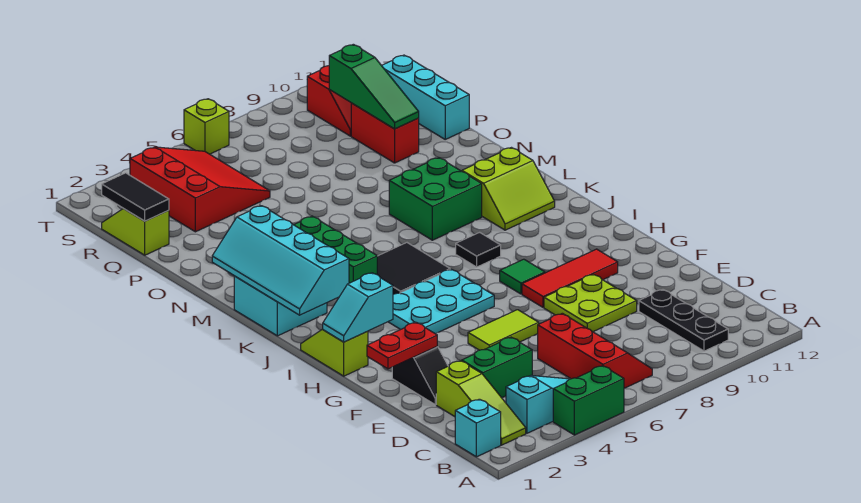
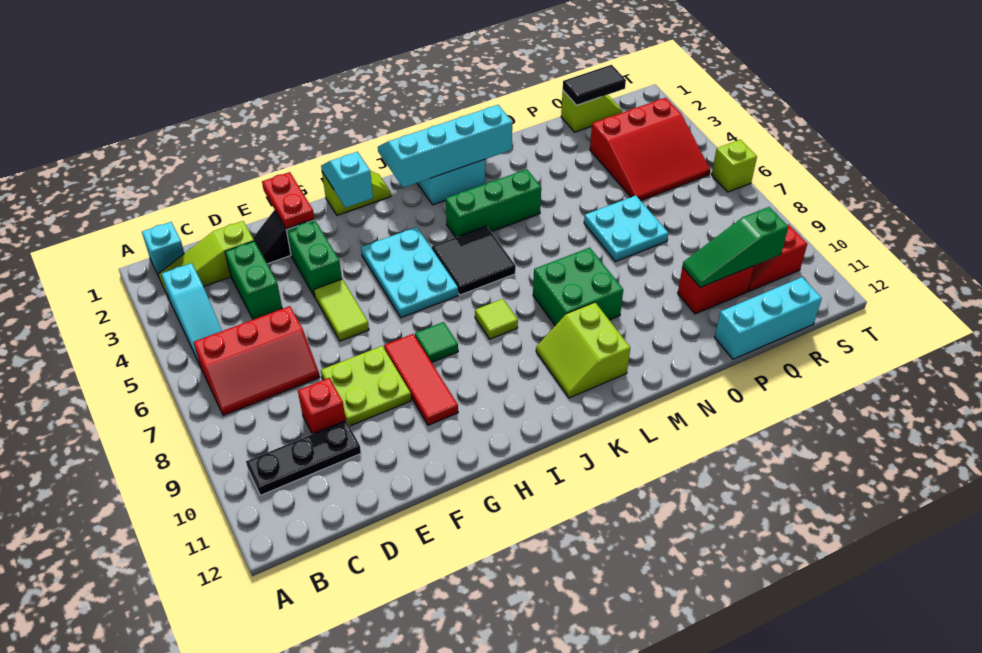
green 1x2 brick [553,366,624,435] -> green 1x2 brick moved to [287,220,342,297]
none -> red 1x1 brick [298,378,346,434]
black 1x1 tile [456,232,501,267] -> lime 1x1 tile [475,299,518,339]
none -> cyan 2x2 plate [584,196,668,262]

